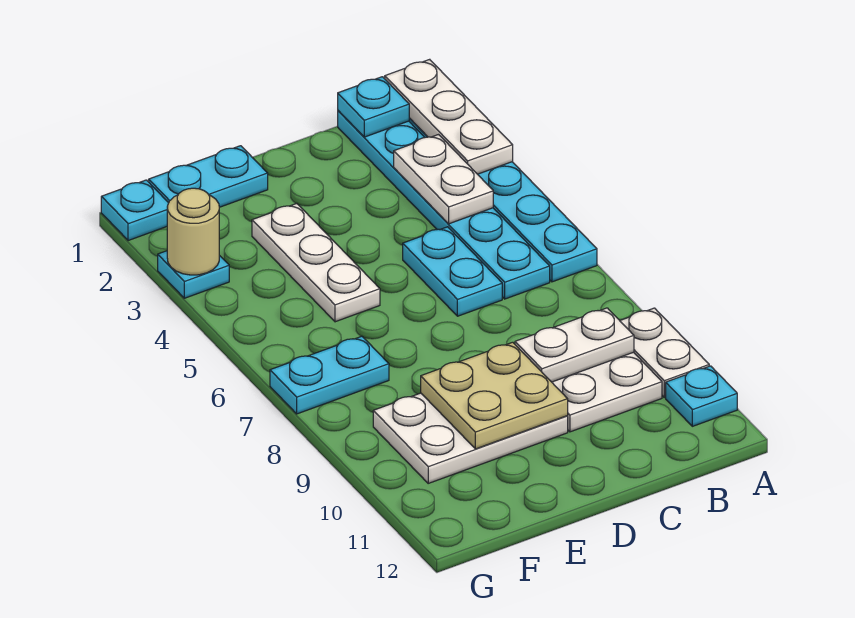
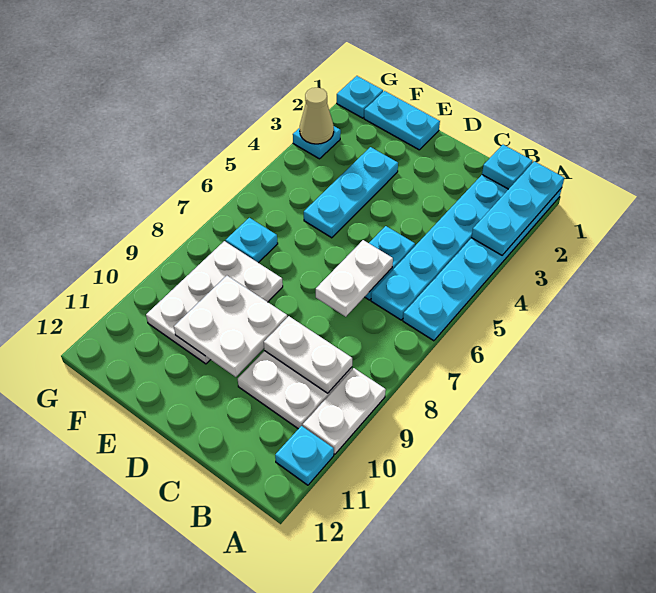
white 1x3 plate [385,59,513,174] -> cyan 1x3 plate [471,161,564,255]
white 1x2 plate [394,135,493,224] -> white 1x2 plate moved to [316,240,393,317]
white 2x3 plate [373,393,568,483] -> white 2x3 plate turned to [146,241,283,364]
tan 2x2 plate [421,342,568,449] -> white 2x2 plate [174,276,287,377]
white 1x3 plate [252,204,380,322] -> cyan 1x3 plate [304,147,398,238]
cyan 1x2 plate [270,336,389,414] -> cyan 1x1 plate [226,218,278,263]
tan 1x1 round brick [167,188,219,275] -> tan 1x1 cone [300,88,334,144]

